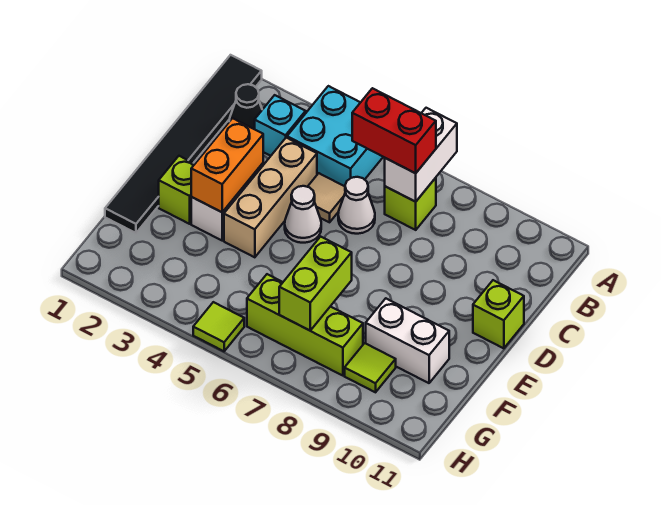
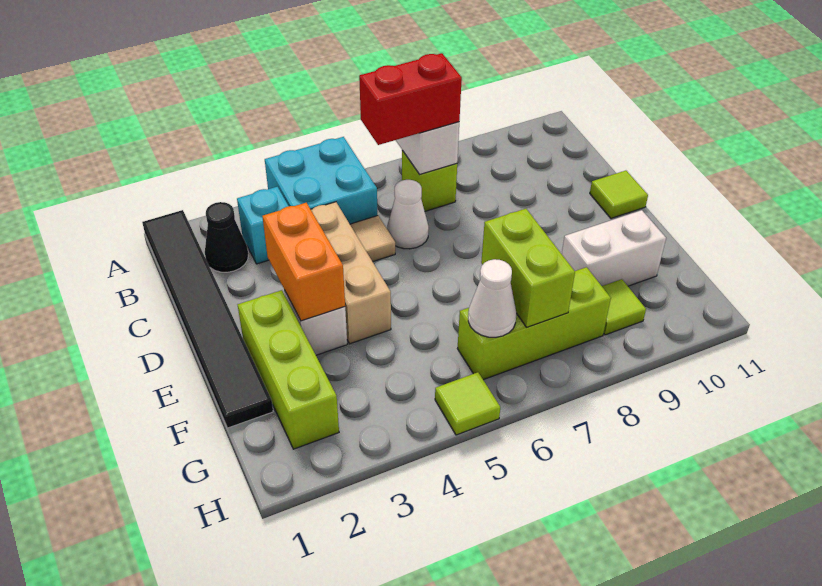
white 1x1 cone [285,186,321,243] -> white 1x1 cone moved to [468,259,516,337]
lime 1x1 brick [473,280,524,348] -> lime 1x1 tile [590,171,648,218]
lime 1x1 brick [159,156,195,224] -> lime 1x3 brick [238,290,339,449]

